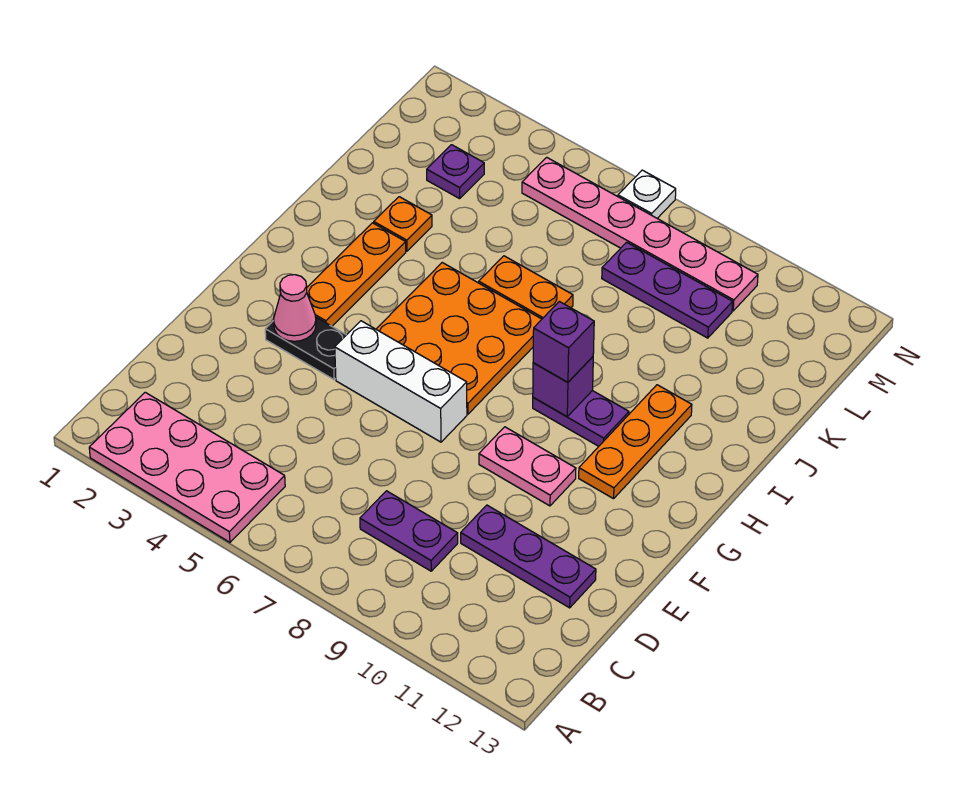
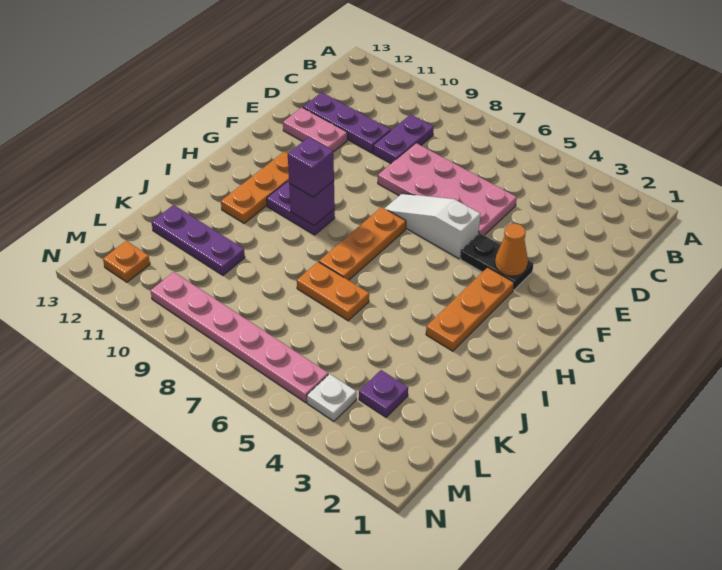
pink 2x4 plate [89,392,285,542] -> pink 2x4 plate moved to [378,143,517,235]
purple 1x2 plate [360,491,458,571] -> purple 1x2 plate turned to [373,114,434,163]
pink 1x1 cone [274,275,316,341] -> orange 1x1 cone [495,224,528,276]
white 1x3 brick [335,321,467,442] -> white 1x3 slope [385,194,480,259]
pink 1x2 plate [479,427,576,506] -> pink 1x2 plate moved to [283,107,347,152]
orange 3x3 plate [376,263,542,414] -> orange 1x3 plate [319,207,406,280]
orange 1x1 plate [374,197,432,251] -> orange 1x1 plate moved to [103,241,150,282]
purple 1x3 plate [602,242,733,338] -> purple 1x3 plate moved to [151,205,245,275]
white 1x1 plate [618,170,676,218] -> white 1x1 plate moved to [307,374,356,421]

